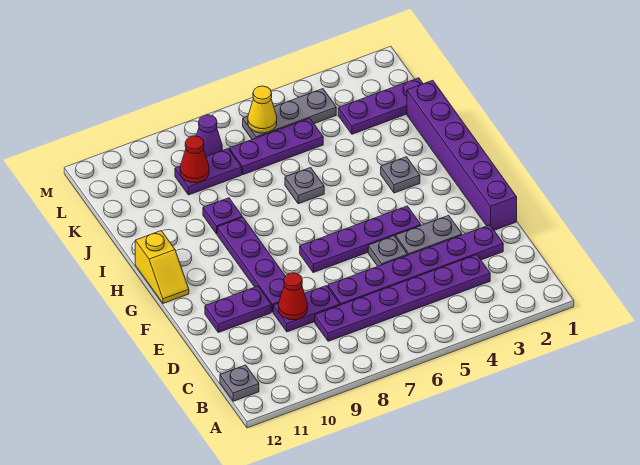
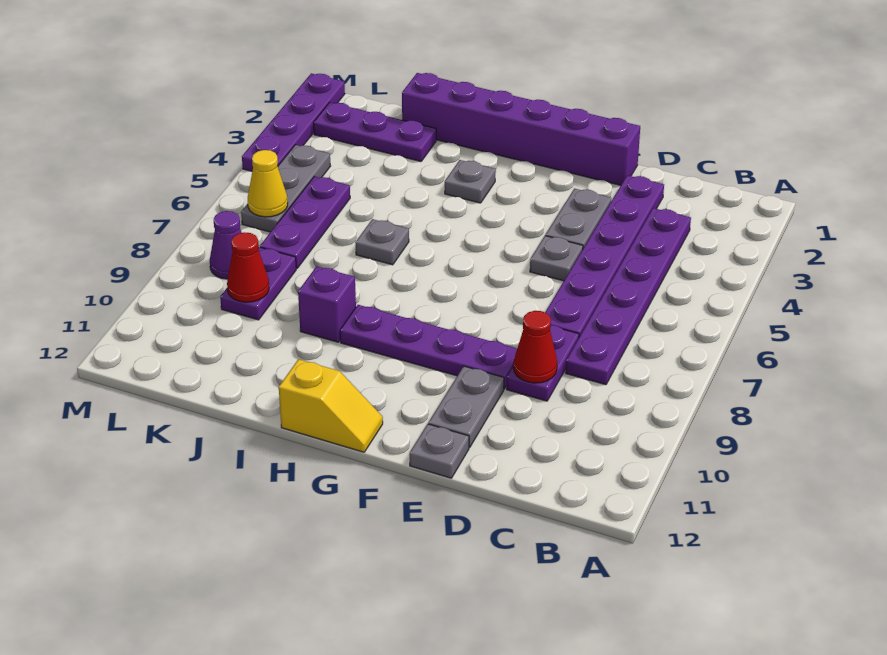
grey 1x1 plate [220,365,259,401] -> grey 1x1 plate moved to [410,424,469,478]
purple 1x2 plate [205,286,271,332] -> grey 1x2 plate [428,366,504,448]
purple 1x4 plate [300,206,421,272] -> purple 1x4 plate moved to [242,73,345,171]
purple 1x1 plate [203,198,242,234] -> purple 1x1 brick [298,266,356,342]
purple 1x3 plate [338,78,423,134] -> purple 1x3 plate turned to [313,102,436,161]

